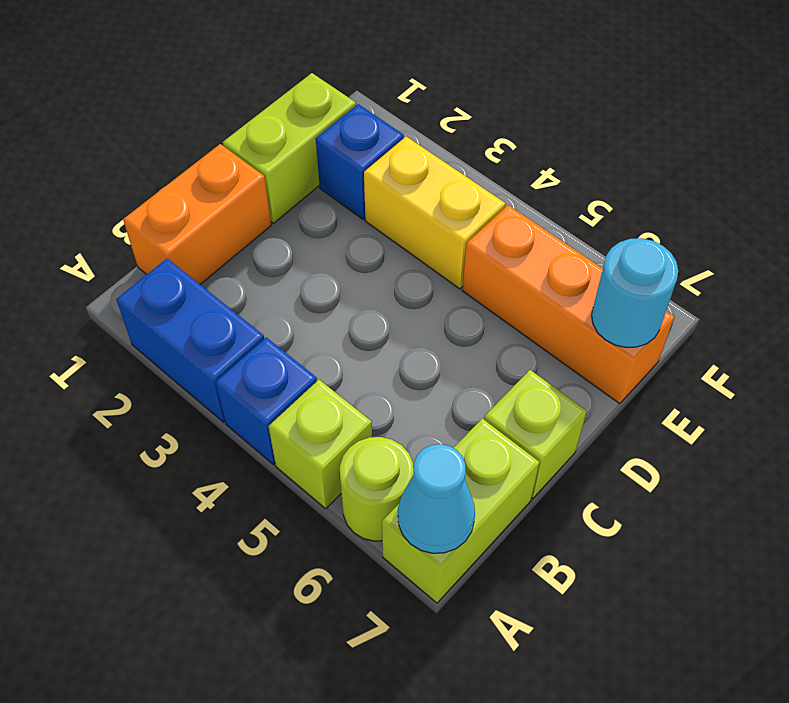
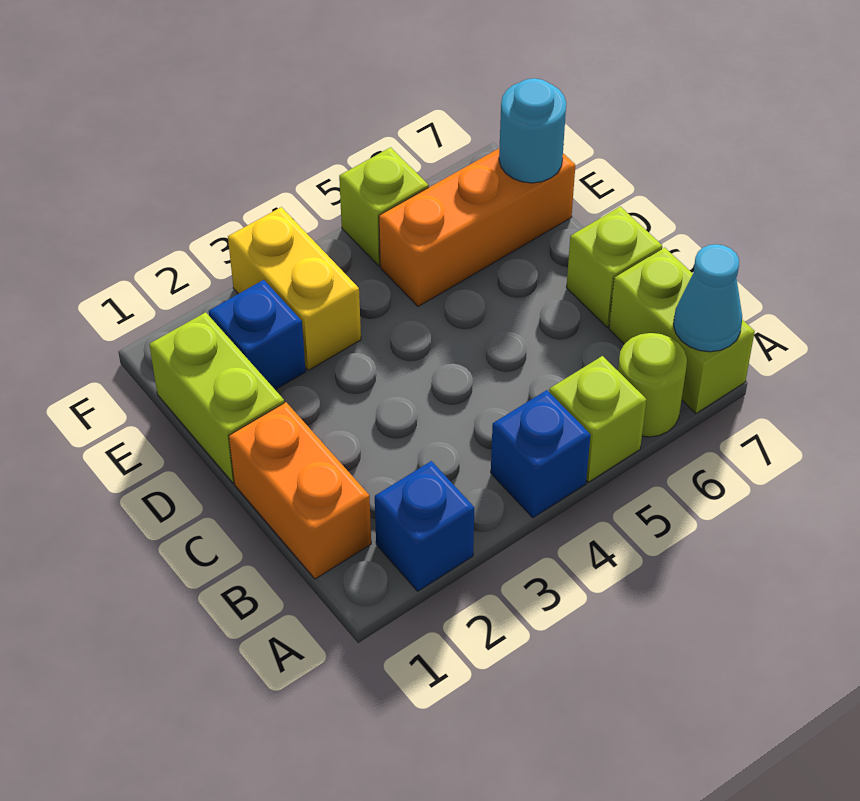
blue 1x2 brick [116,259,264,422] -> blue 1x1 brick [375,461,474,591]
yellow 1x2 brick [364,136,505,289] -> yellow 1x2 brick turned to [228,207,361,370]
none -> lime 1x1 brick [339,147,429,266]

